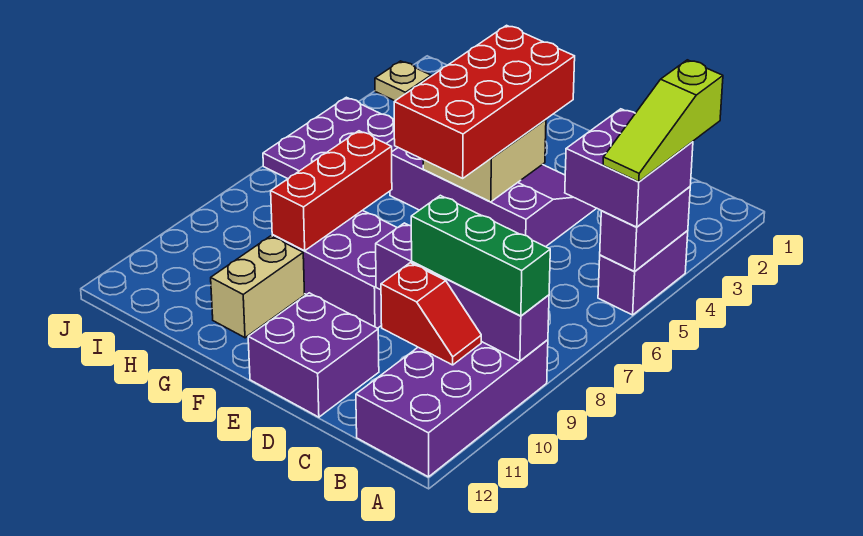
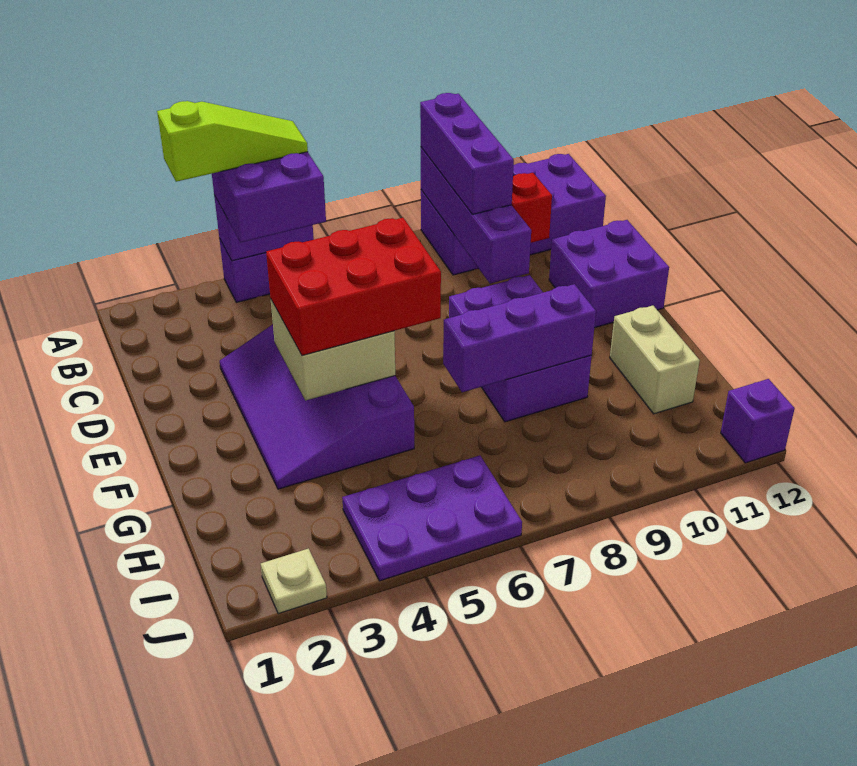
green 1x3 brick [411,195,550,316] -> purple 1x3 brick [420,93,514,215]
red 2x4 brick [394,25,575,178] -> red 2x3 brick [266,218,441,356]
red 1x3 brick [271,131,392,251] -> purple 1x3 brick [443,284,596,392]
tan 1x2 brick [211,236,305,338] -> tan 1x2 brick turned to [610,306,700,414]
none -> purple 1x1 brick [721,379,795,463]

